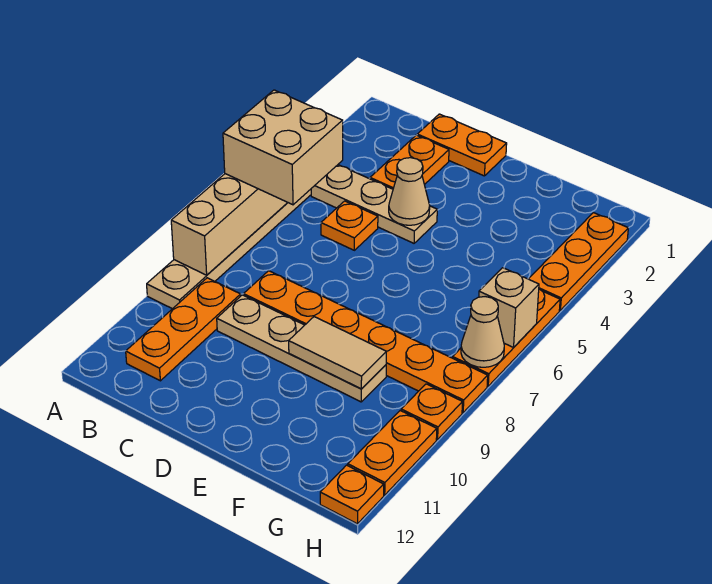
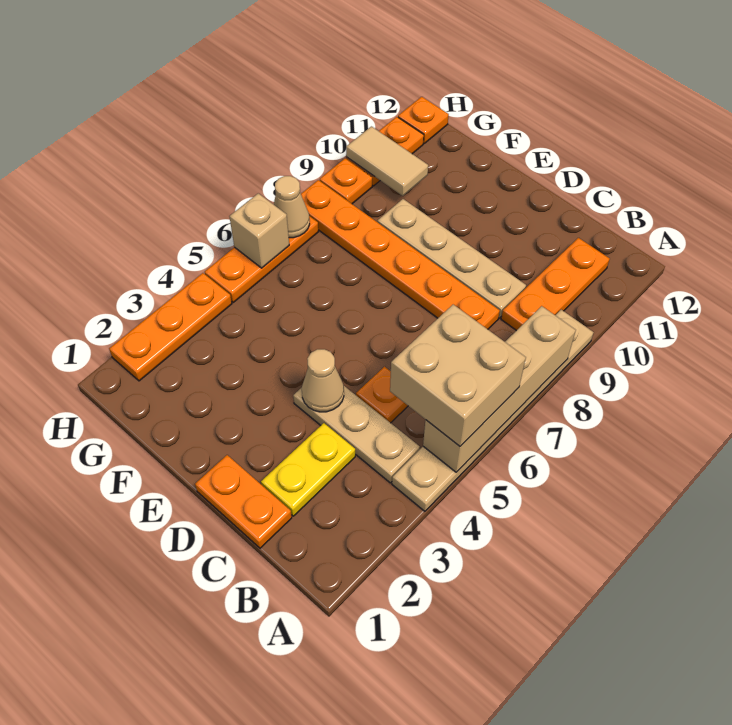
orange 1x2 plate [370,135,449,189] -> yellow 1x2 plate [261,423,355,516]
tan 1x2 tile [289,317,387,389] -> tan 1x2 tile moved to [346,126,428,196]

